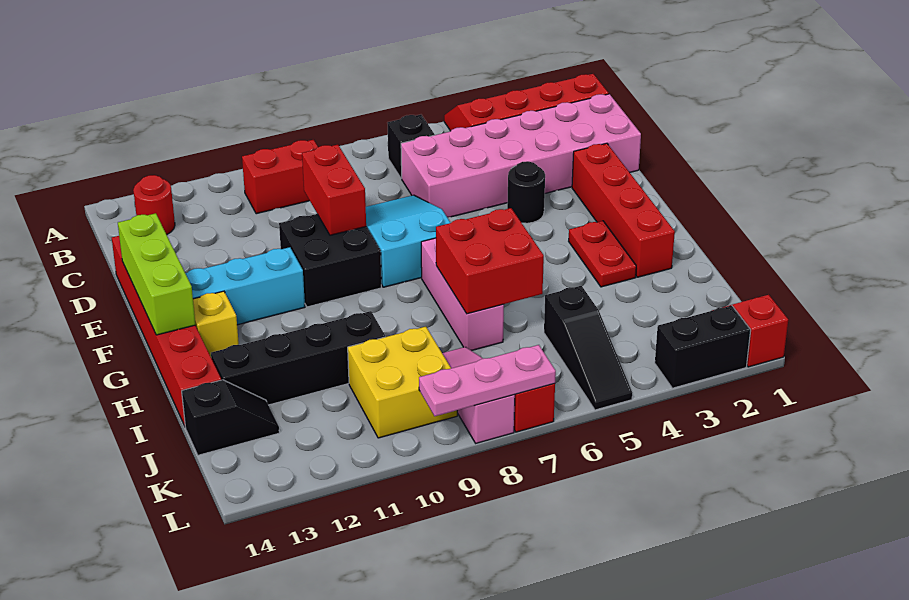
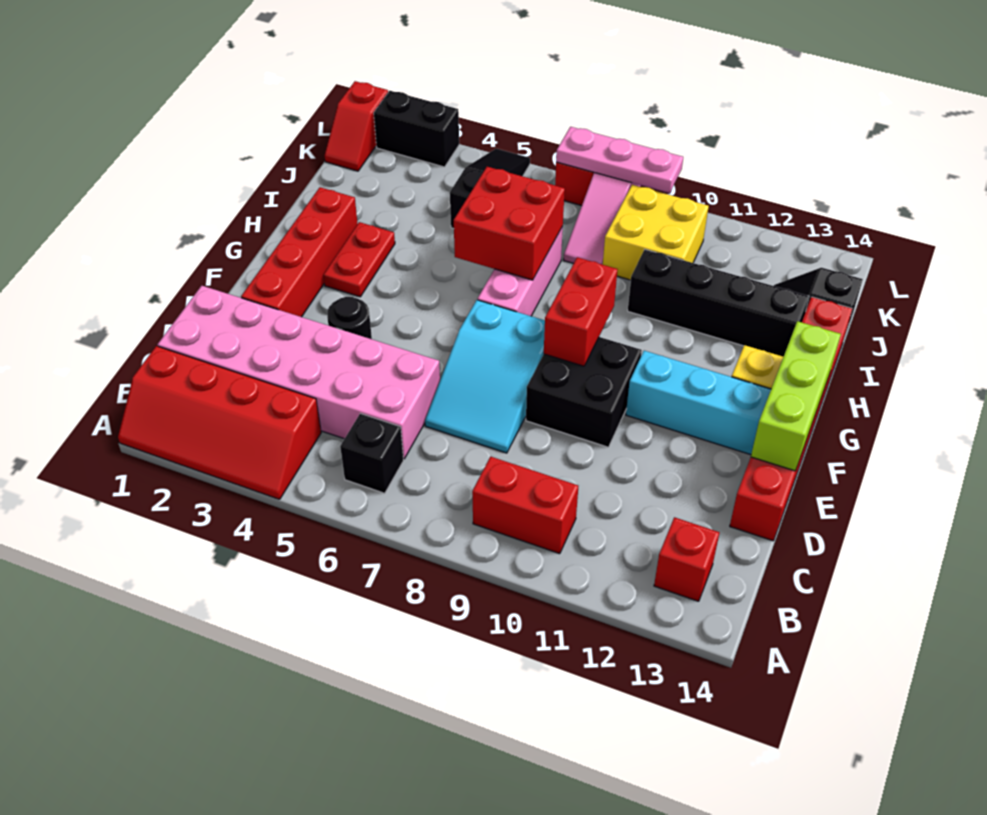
red 1x1 round brick [133,175,175,235] -> red 1x1 brick [654,517,720,601]
red 1x2 brick [302,145,366,235] -> red 1x2 brick moved to [544,257,618,366]

